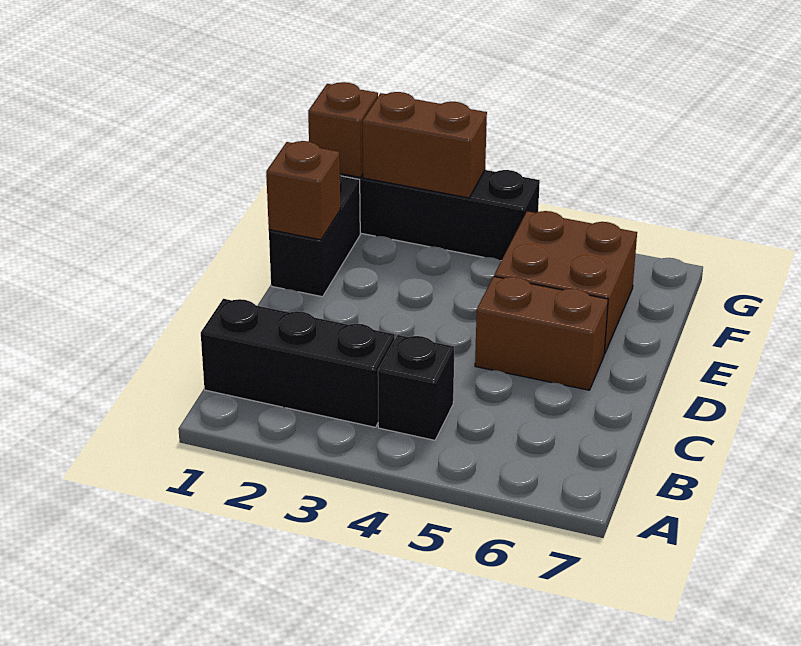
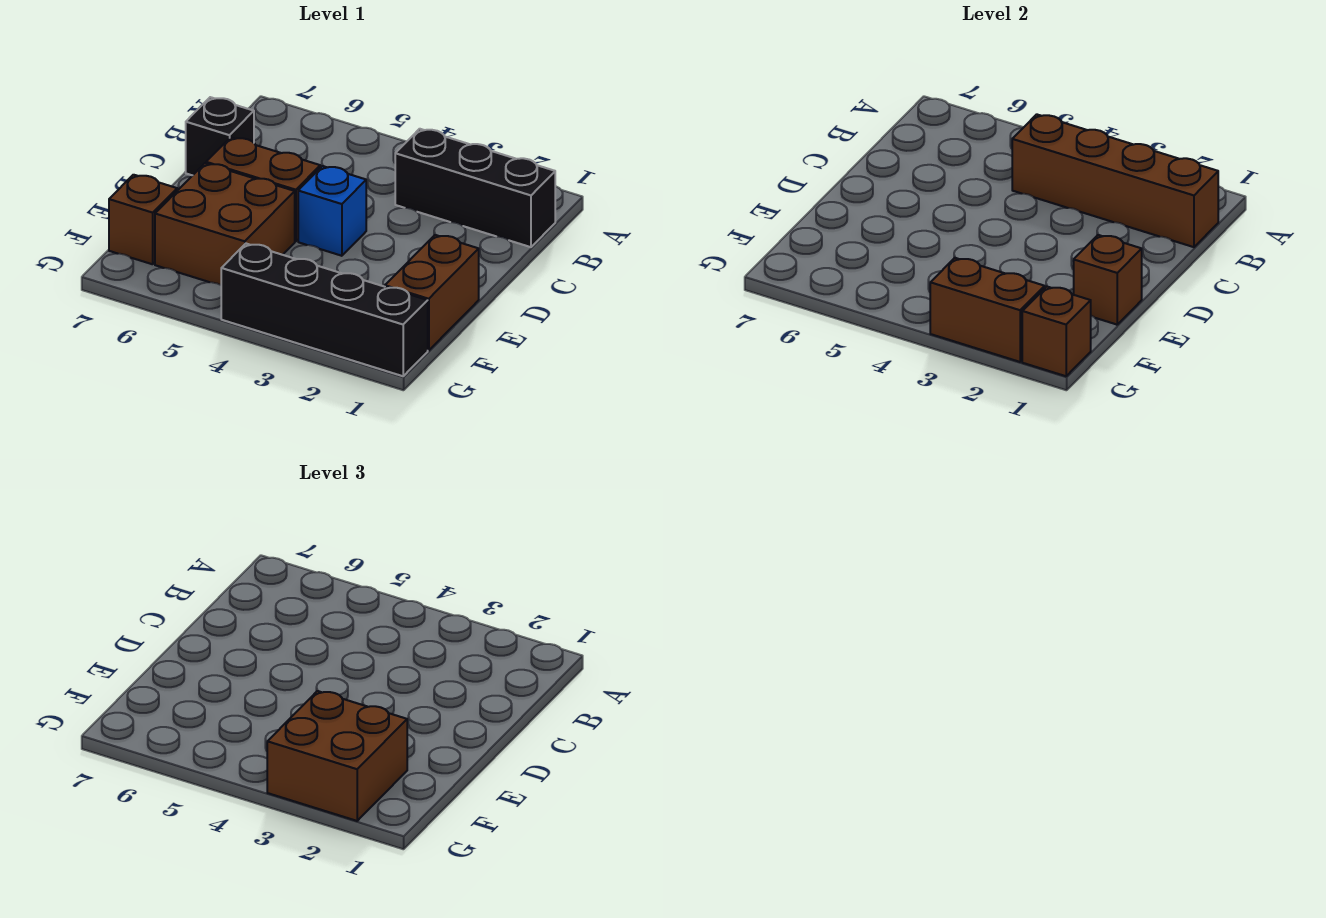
none -> brown 1x4 brick [1012,114,1218,247]
black 1x1 brick [378,335,454,440] -> black 1x1 brick moved to [186,97,254,175]
none -> blue 1x1 brick [298,166,366,256]
black 1x2 brick [269,175,360,297] -> brown 1x2 brick [385,235,479,350]
none -> brown 2x2 brick [267,691,407,821]
none -> brown 1x1 brick [109,175,177,264]

